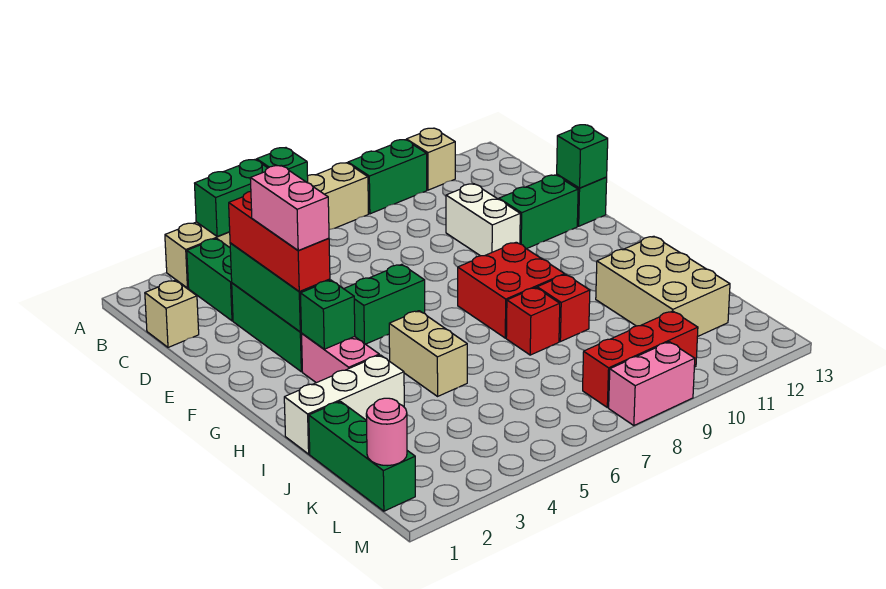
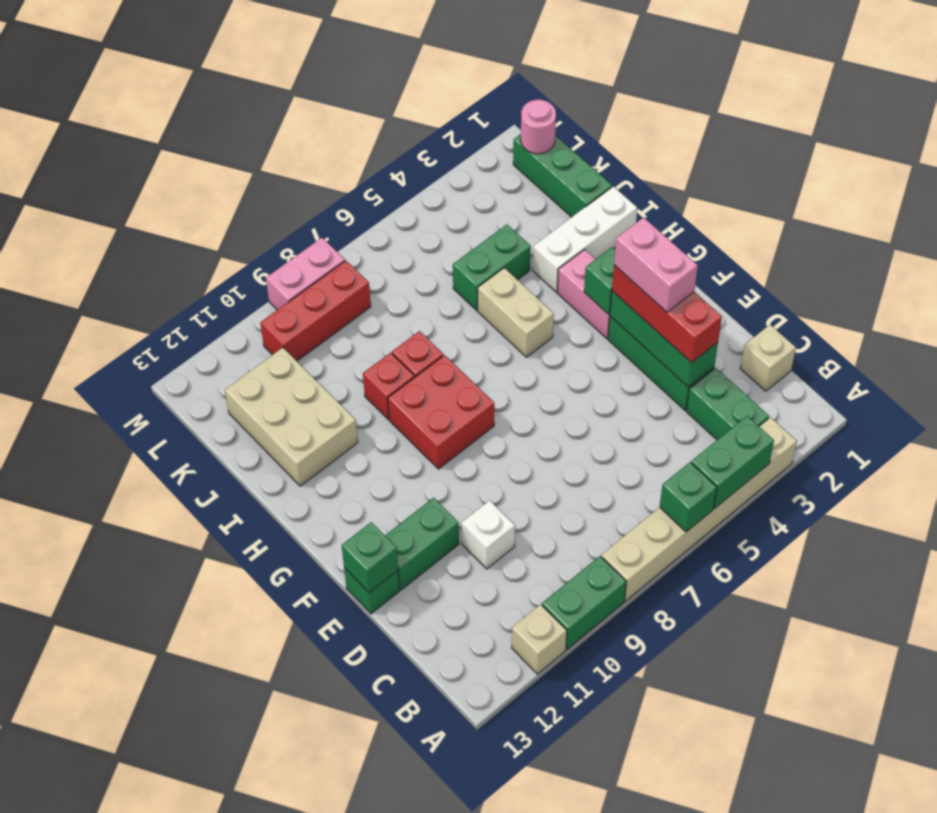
white 1x2 brick [446,184,520,256] -> white 1x1 brick [461,500,515,569]
green 1x2 brick [344,264,425,344] -> green 1x2 brick moved to [453,225,531,310]

